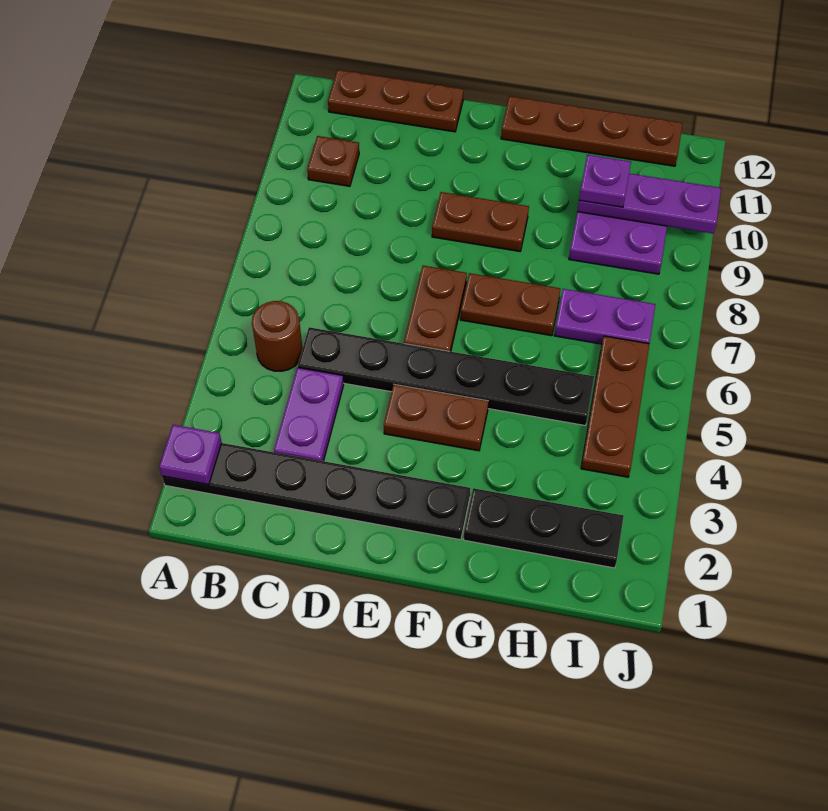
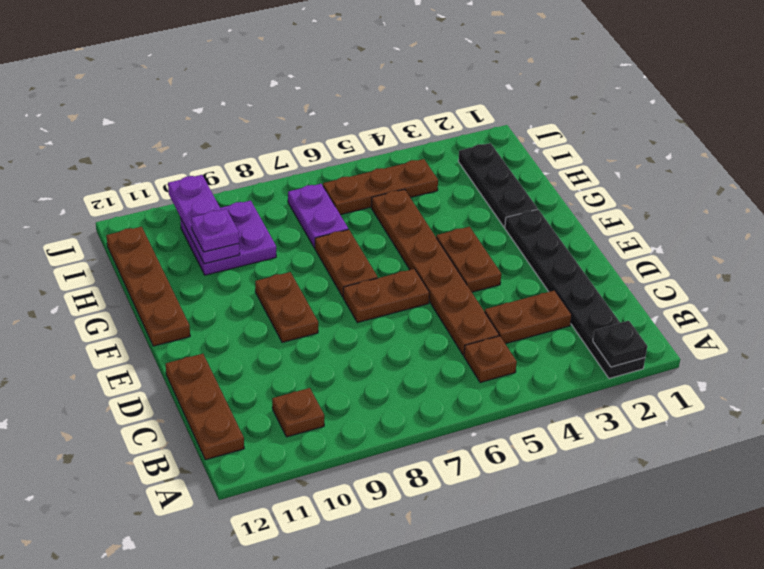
purple 1x1 plate [159,425,222,485] -> black 1x1 plate [593,321,647,367]
brown 1x1 round brick [252,301,303,371] -> brown 1x1 plate [464,336,517,383]
purple 1x2 plate [274,368,344,461] -> brown 1x2 plate [485,290,572,344]
black 1x6 plate [298,327,594,426] -> brown 1x6 plate [371,189,499,355]

